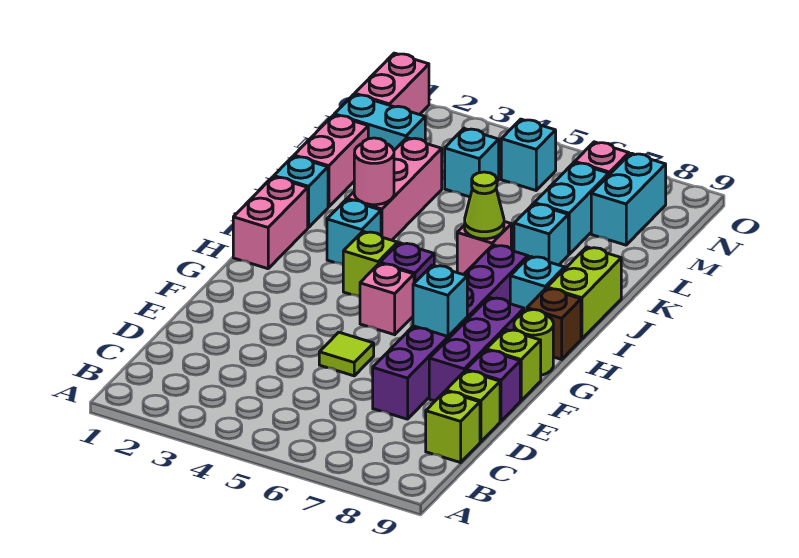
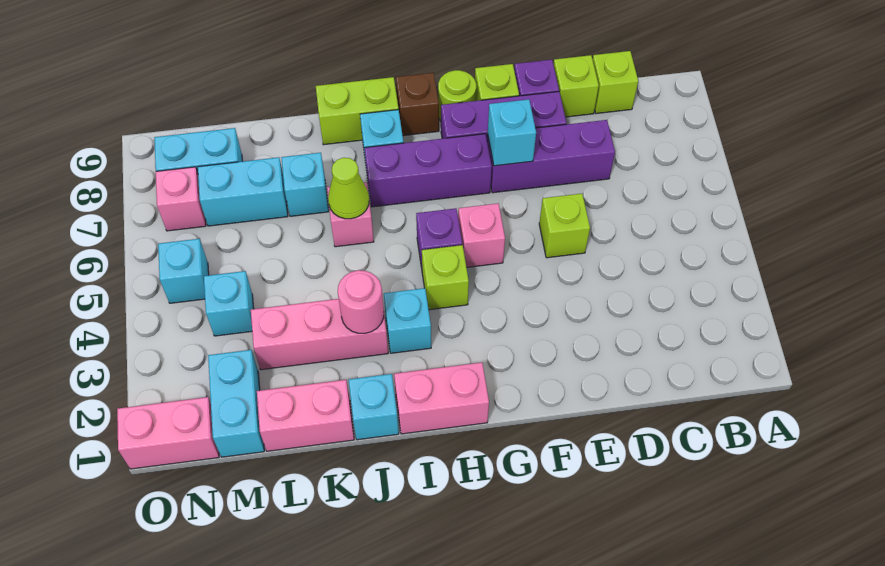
lime 1x1 tile [319,332,374,376] -> lime 1x1 brick [539,194,590,258]

